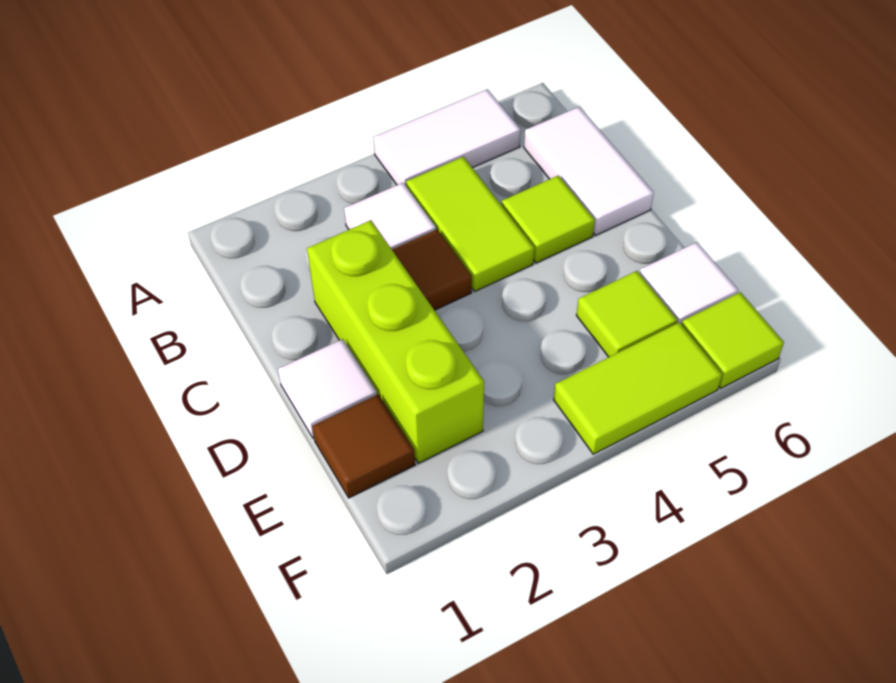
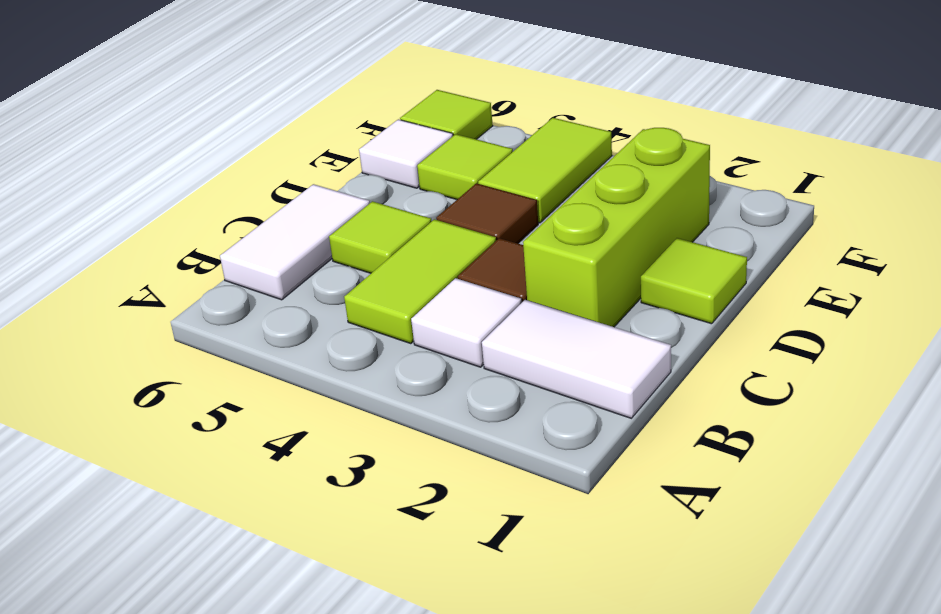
white 1x2 tile [373,89,520,186] -> white 1x2 tile moved to [482,300,671,418]
white 1x1 tile [278,339,377,439] -> lime 1x1 tile [641,238,747,324]
brown 1x1 tile [312,394,415,498] -> brown 1x1 tile moved to [436,183,538,243]
lime 1x2 tile [554,322,722,454] -> lime 1x2 tile turned to [478,118,612,223]

